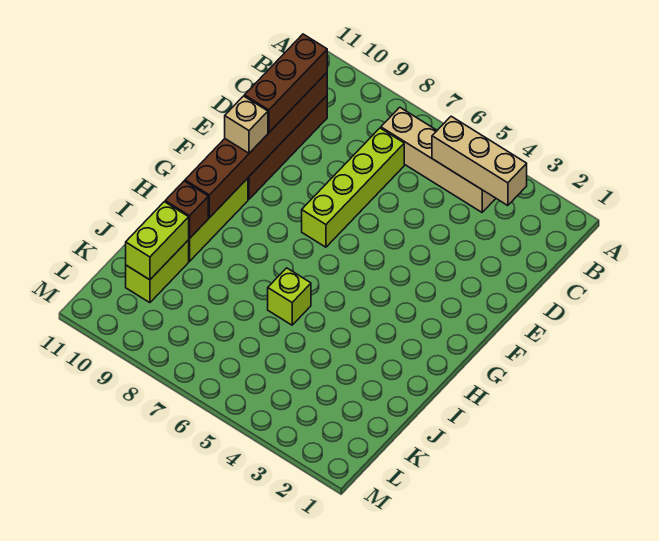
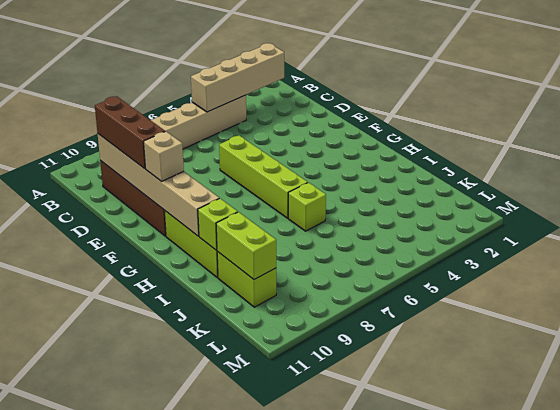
tan 1x3 brick [432,116,527,206] -> tan 1x4 brick [191,43,284,112]
lime 1x4 brick [302,128,404,247] -> lime 1x4 brick moved to [219,135,308,218]
brown 1x6 brick [185,73,327,218] -> tan 1x6 brick [98,134,219,236]
brown 1x1 brick [165,181,208,238] -> lime 1x1 brick [198,198,238,250]

